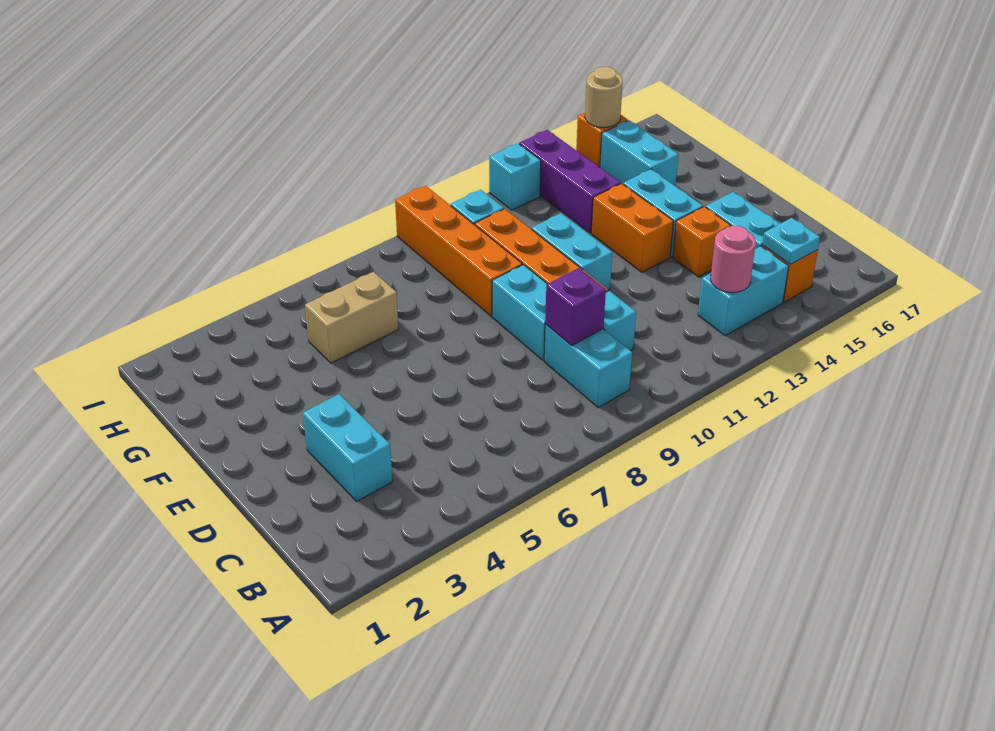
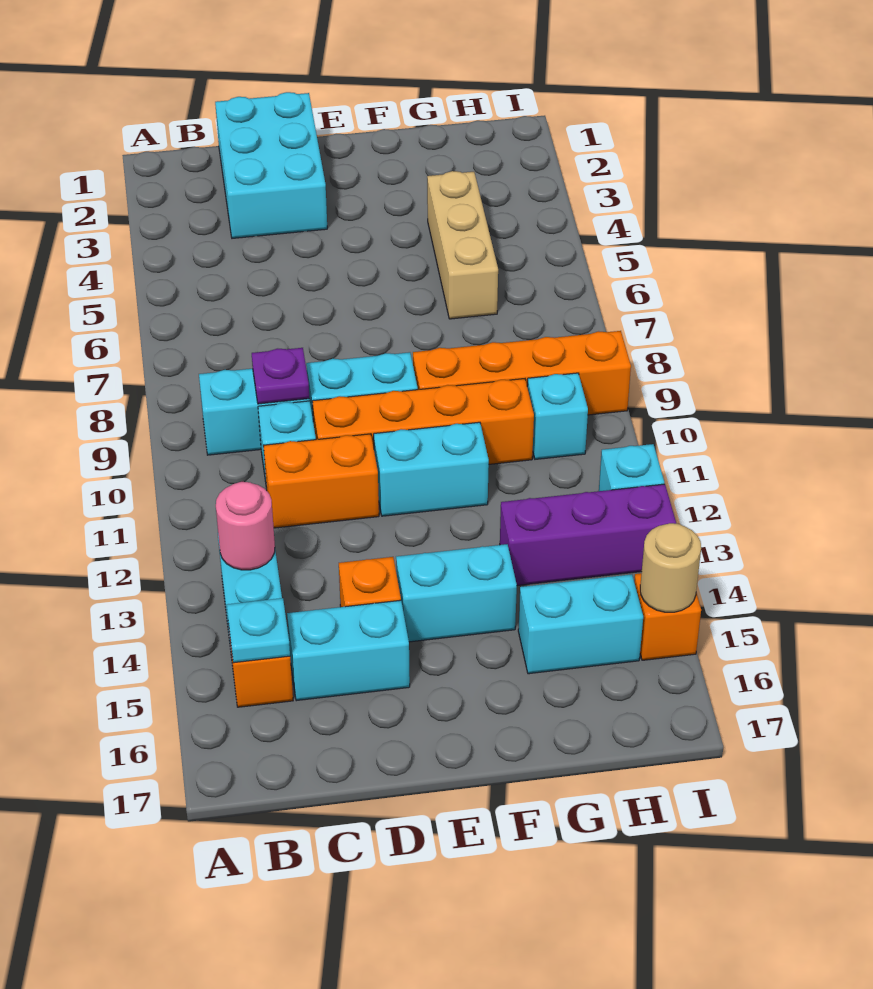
cyan 1x2 brick [303,394,393,501] -> cyan 2x3 brick [215,92,327,238]
purple 1x1 brick [545,268,606,346] -> purple 1x1 plate [252,348,309,404]
orange 1x2 brick [591,183,673,272] -> orange 1x2 brick moved to [263,434,379,528]
tan 1x2 brick [305,272,399,363] -> tan 1x3 brick [427,171,498,319]

